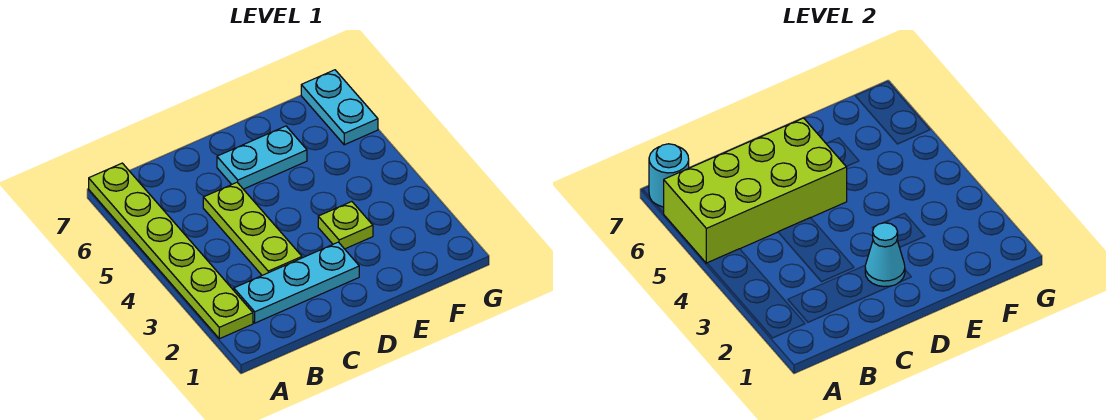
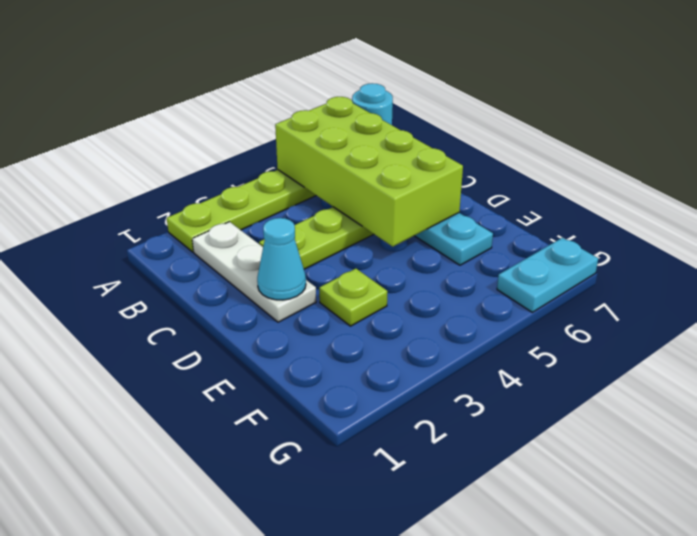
cyan 1x3 plate [234,242,359,323] -> white 1x3 plate [192,222,316,322]

